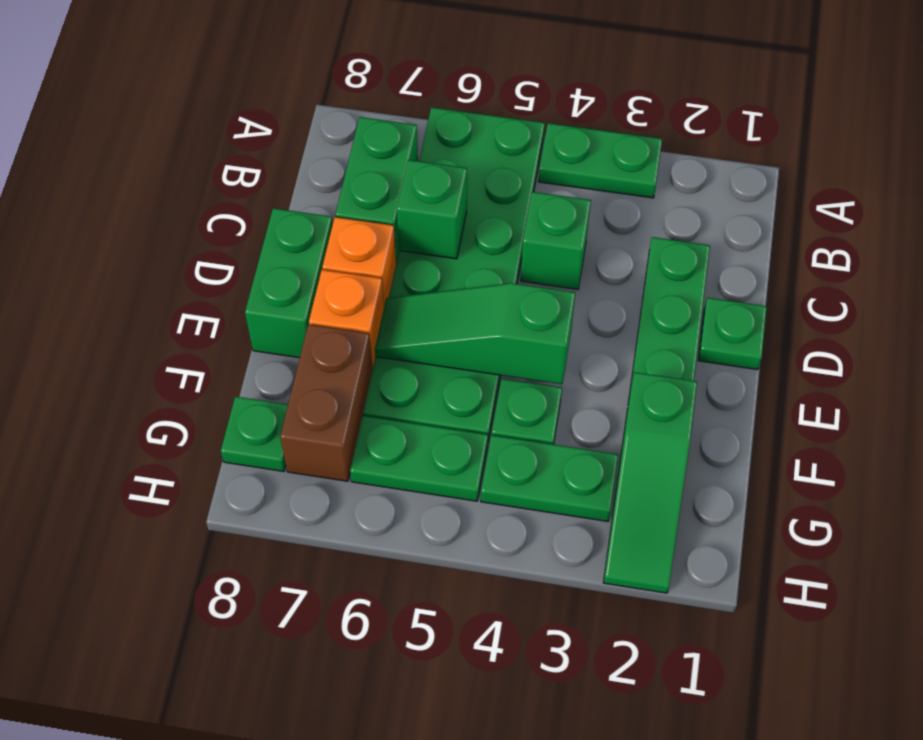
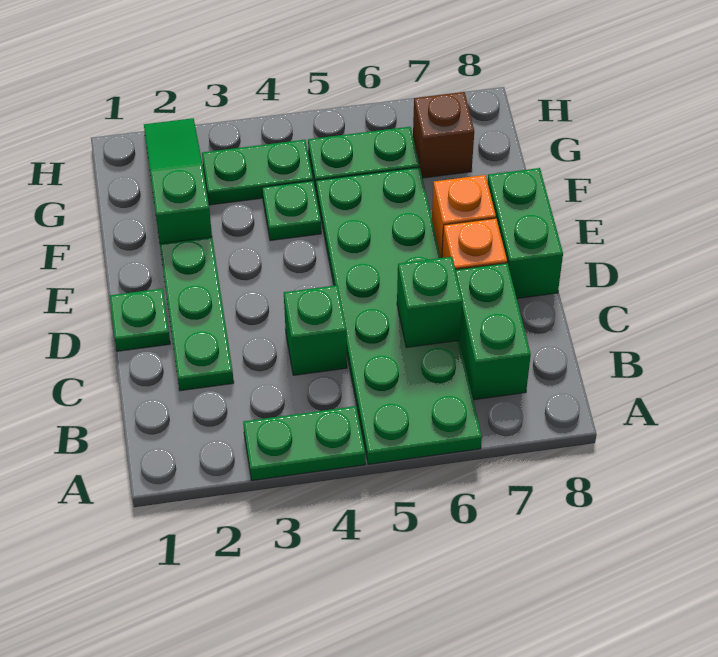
green 1x3 slope [375,283,575,384] -> none
brown 1x2 brick [280,324,373,481] -> brown 1x1 brick [413,92,474,178]
green 1x1 plate [221,396,288,471] -> none

